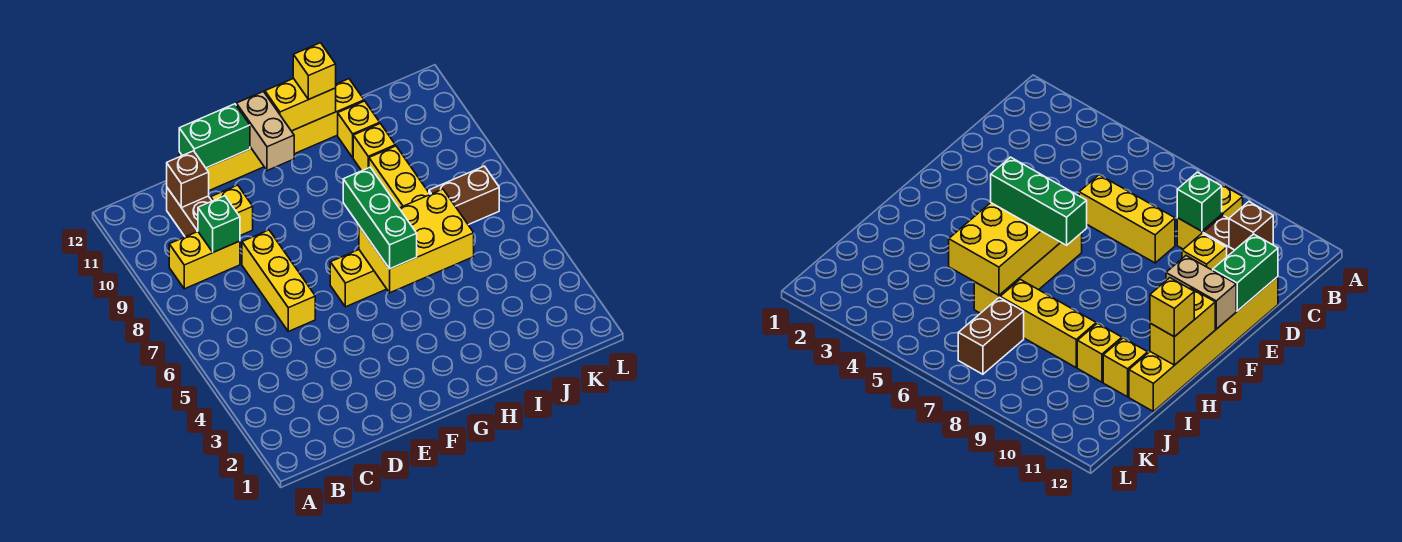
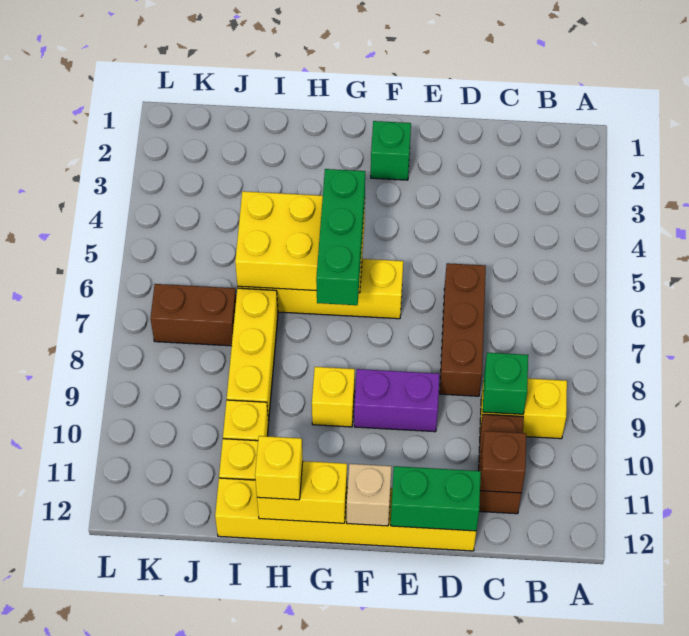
yellow 1x3 brick [242,230,315,331] -> brown 1x3 brick [440,263,486,396]
yellow 1x1 brick [211,185,253,236] -> yellow 1x1 brick moved to [312,367,355,427]
none -> purple 1x2 brick [354,369,439,432]
none -> green 1x1 brick [371,121,411,180]
tan 1x2 brick [236,92,294,171] -> tan 1x1 brick [347,464,392,526]

